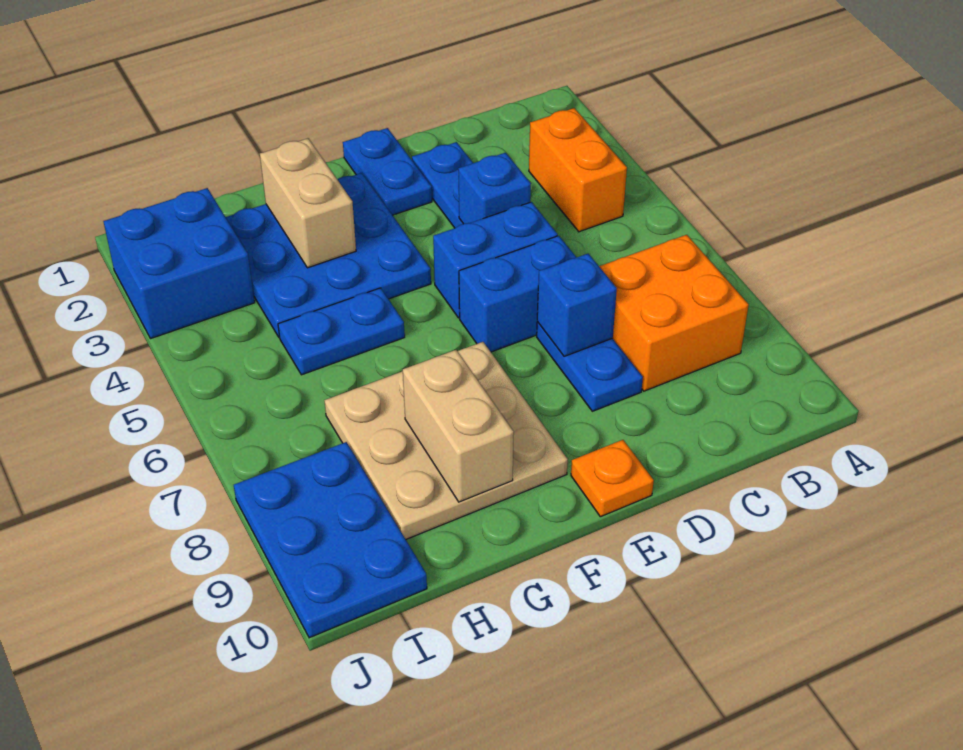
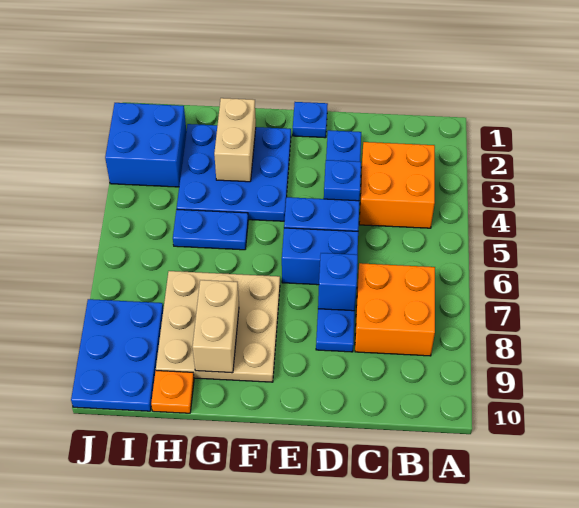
orange 1x2 brick [529,108,627,232] -> orange 2x2 brick [359,142,435,228]
blue 1x2 plate [343,128,432,215] -> blue 1x1 plate [293,102,328,138]
orange 1x1 plate [571,440,654,517] -> orange 1x1 plate moved to [151,371,194,413]

